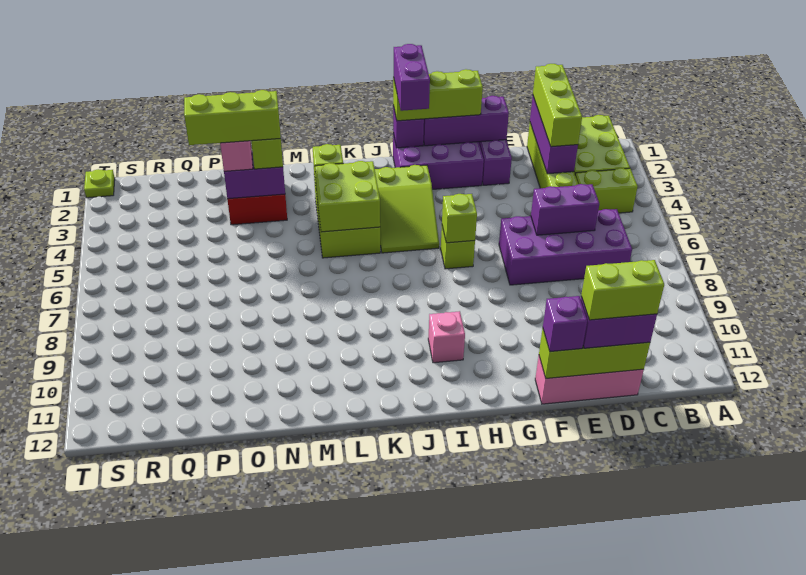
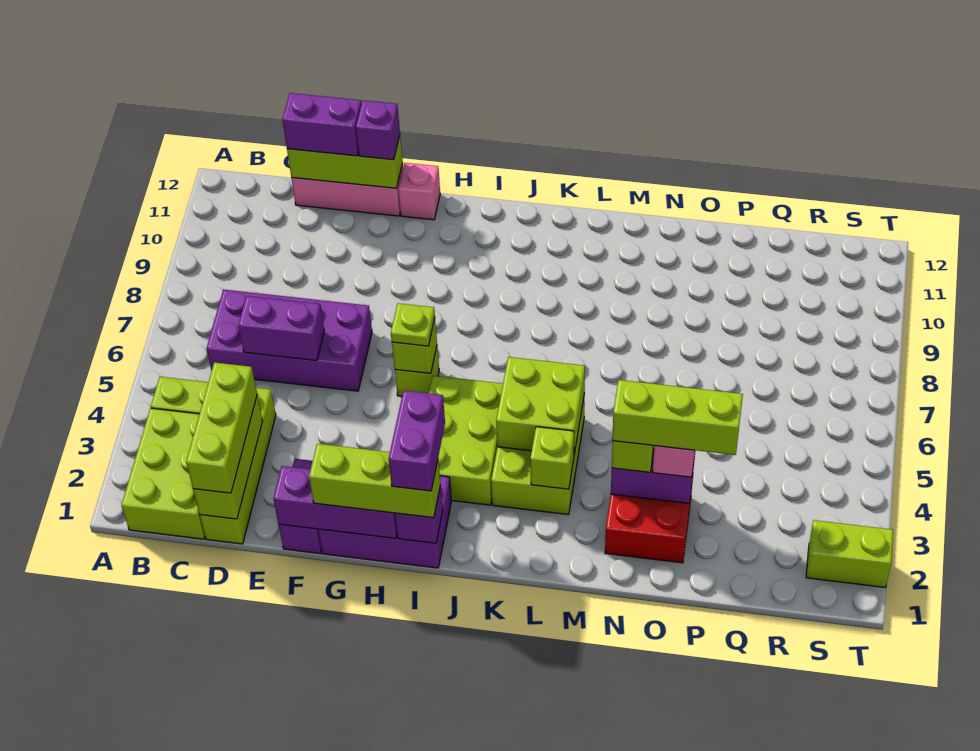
purple 1x3 brick [530,97,578,174] -> lime 1x3 brick [193,396,263,519]
lime 1x2 brick [581,260,664,320] -> lime 1x2 brick moved to [806,520,893,587]
lime 2x3 slope [375,165,439,253] -> lime 2x3 brick [429,376,503,505]
pink 1x1 brick [428,311,465,363] -> pink 1x1 brick moved to [398,163,440,220]
lime 1x1 plate [84,169,115,198] -> lime 1x1 plate moved to [391,303,435,346]

